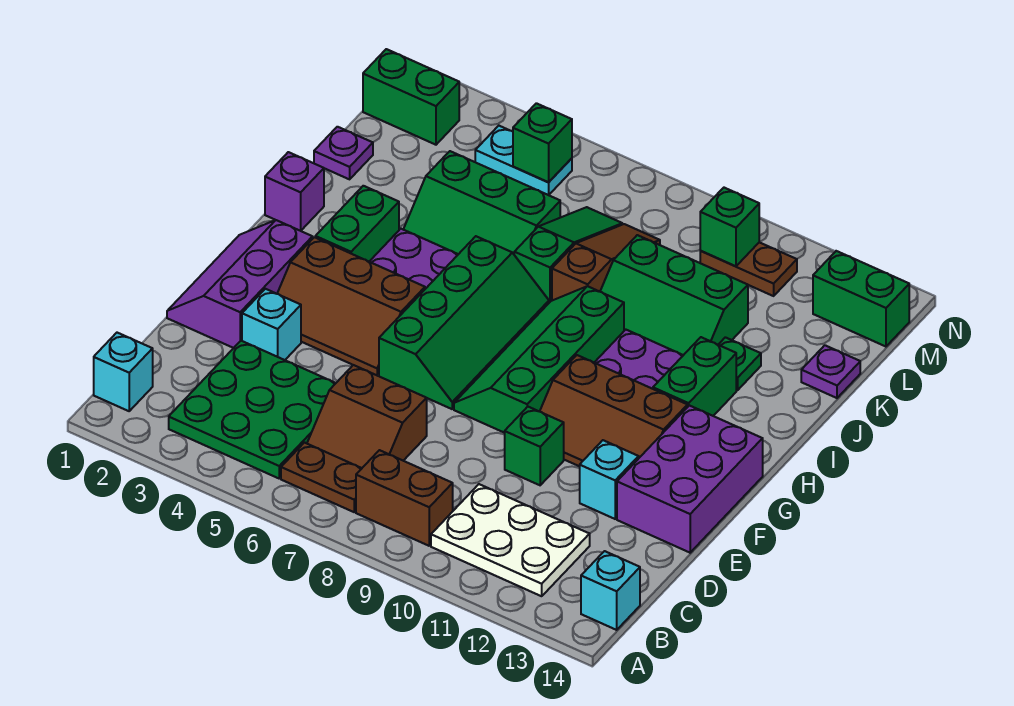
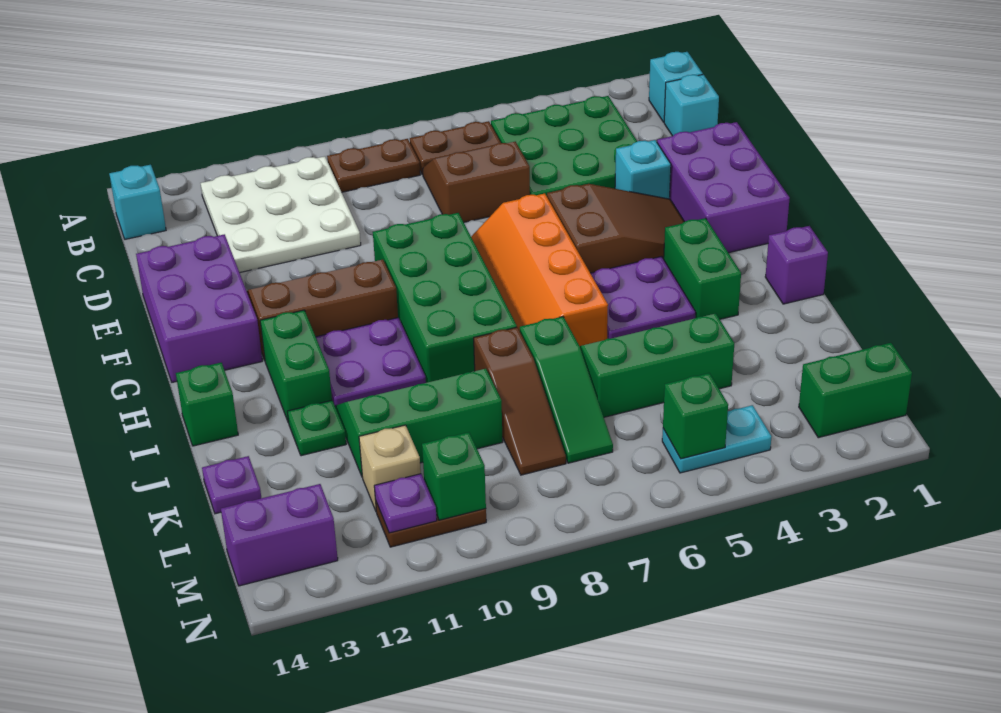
brown 1x2 brick [356,450,453,546] -> brown 1x2 plate [327,139,420,192]
white 2x3 plate [431,484,590,596] -> white 3x3 plate [201,156,361,273]
purple 2x3 slope [167,220,313,348] -> purple 2x3 brick [657,122,790,253]
green 1x1 brick [505,407,564,485] -> green 1x1 brick moved to [176,363,238,446]
cyan 1x1 brick [580,440,639,519] -> cyan 1x1 brick moved to [664,74,719,136]
brown 2x3 slope [277,237,425,375] -> brown 2x3 slope turned to [547,184,684,273]
green 2x4 slope [379,236,549,409] -> orange 2x4 slope [471,193,608,346]
green 2x4 slope [454,286,624,433] -> green 2x4 brick [373,213,517,383]
purple 1x1 plate [314,127,373,179] -> purple 1x1 plate moved to [374,474,437,533]
none -> tan 1x1 brick [359,425,421,510]
green 1x2 brick [813,251,909,347] -> purple 1x2 brick [221,484,338,586]

